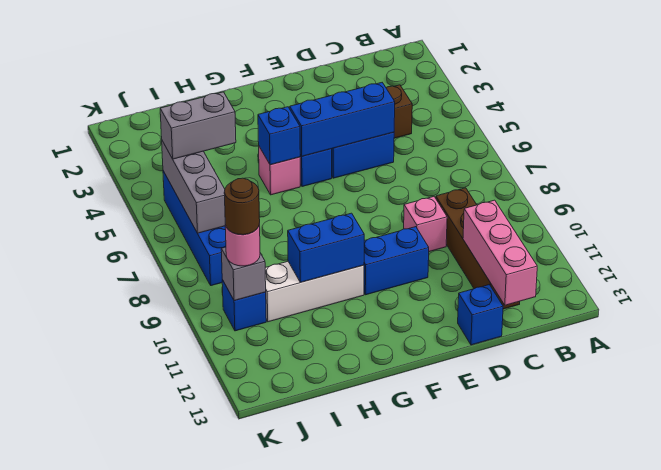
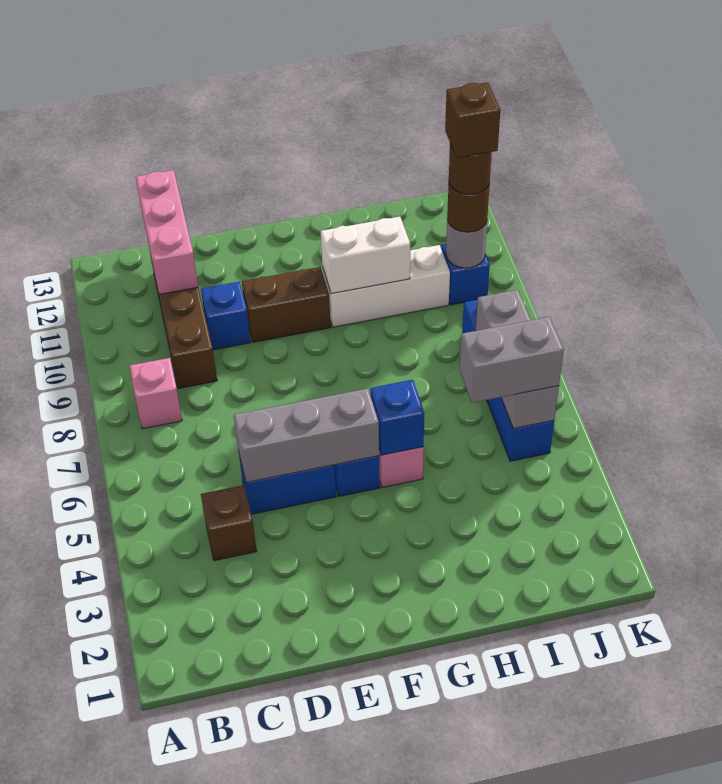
blue 1x3 brick [290,83,395,156] -> grey 1x3 brick [234,388,379,483]
pink 1x1 brick [404,197,447,252] -> pink 1x1 brick moved to [129,358,182,429]
blue 1x1 brick [458,285,503,345] -> blue 1x1 brick moved to [201,282,251,350]
blue 1x2 brick [364,227,429,295] -> brown 1x2 brick [242,267,331,342]
blue 1x2 brick [288,213,364,282] -> white 1x2 brick [321,217,410,294]
grey 1x1 brick [221,247,266,301] -> grey 1x1 round brick [446,220,487,268]
pink 1x1 round brick [225,223,260,266] -> brown 1x1 round brick [447,183,490,232]
none -> brown 1x1 brick [445,82,500,158]

